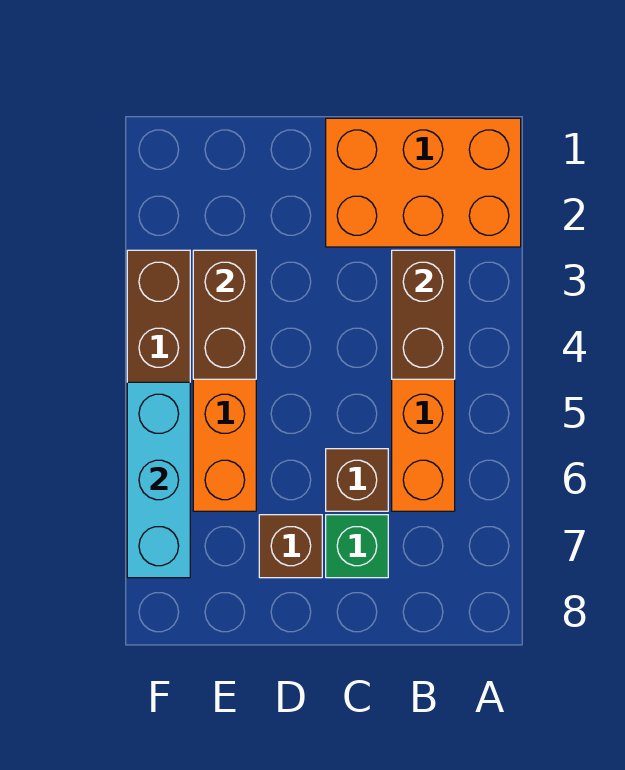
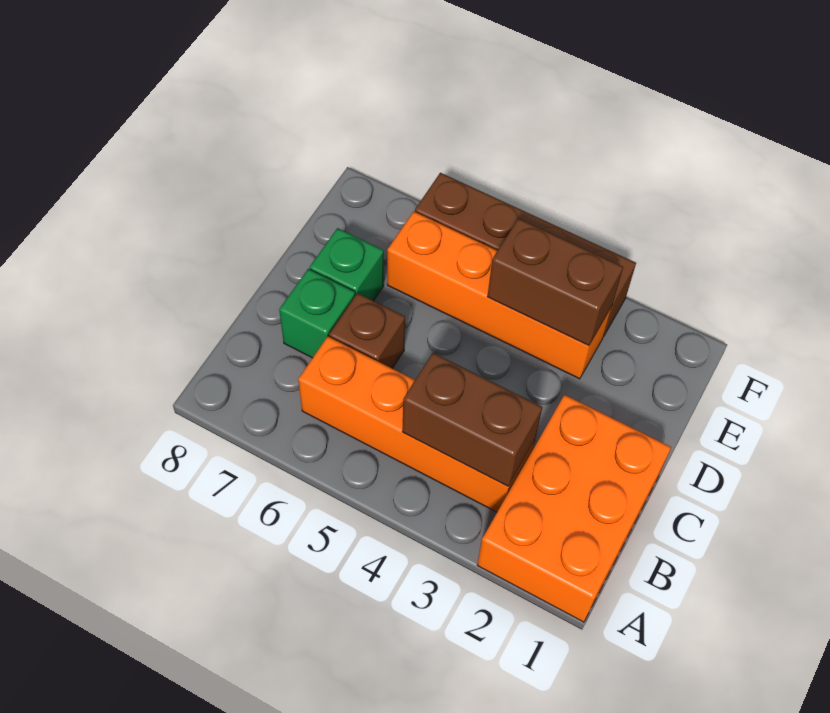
brown 1x1 brick [259,515,322,578] -> green 1x1 brick [310,228,384,301]
cyan 1x3 brick [127,382,190,578] -> none

